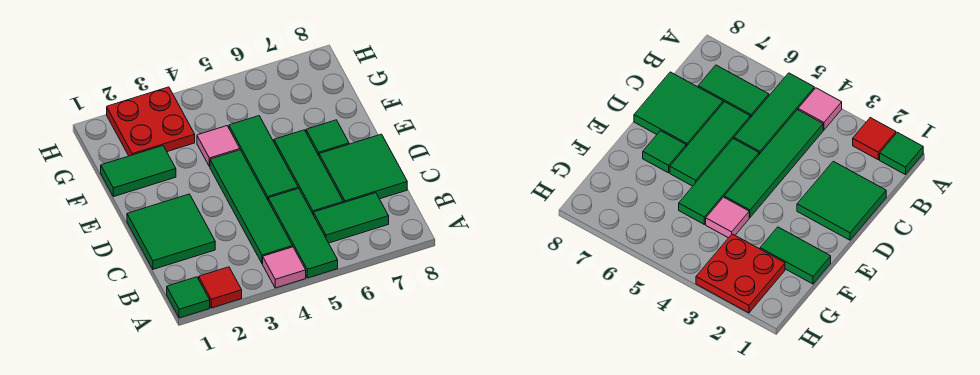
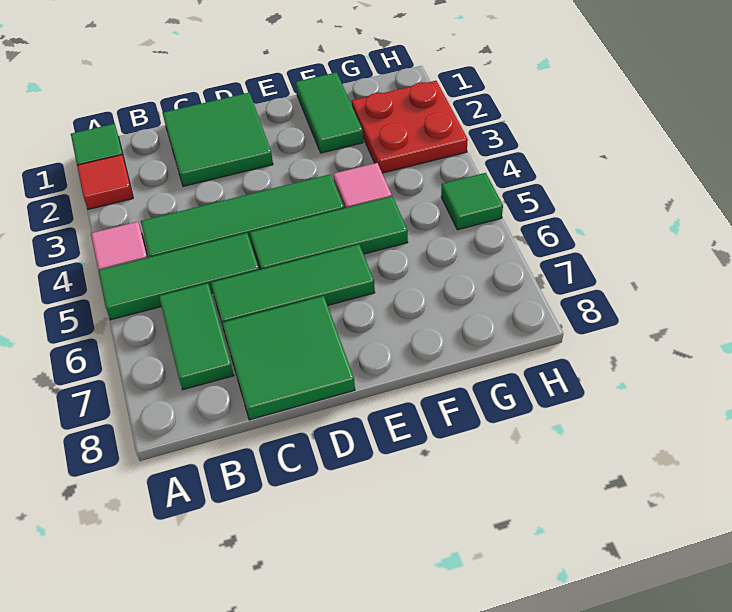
green 1x1 tile [306,120,349,155] -> green 1x1 tile moved to [441,173,503,230]

